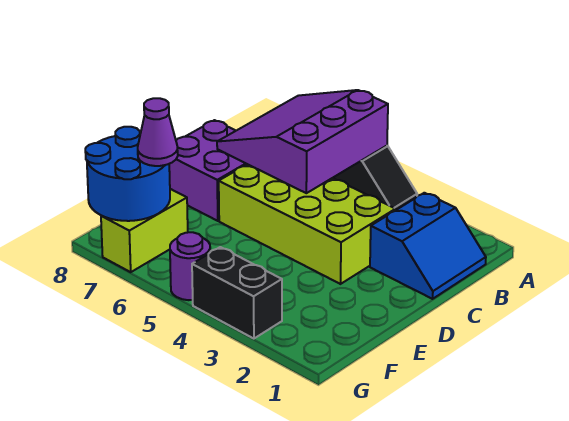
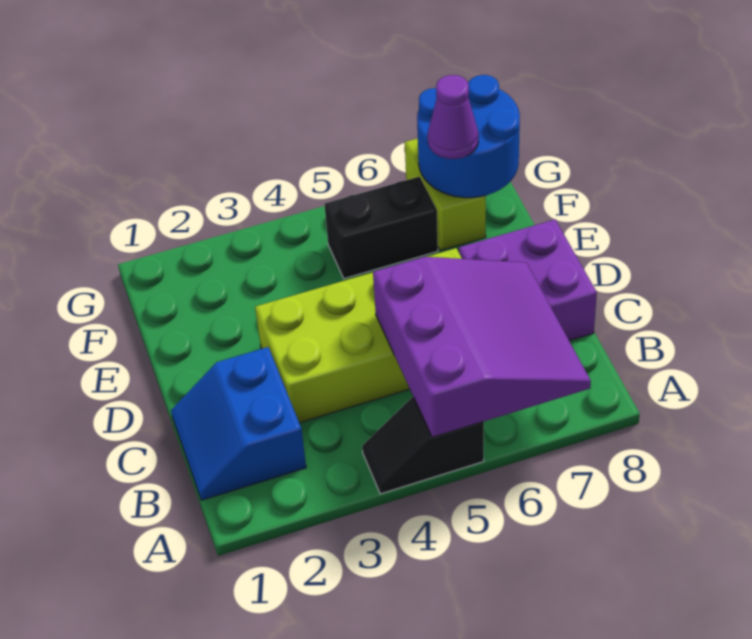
black 1x2 brick [192,247,282,339] -> black 1x2 brick moved to [324,177,438,279]
purple 1x1 round brick [170,232,210,300] -> none

